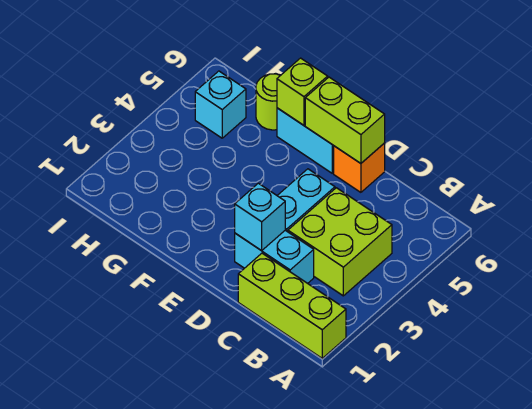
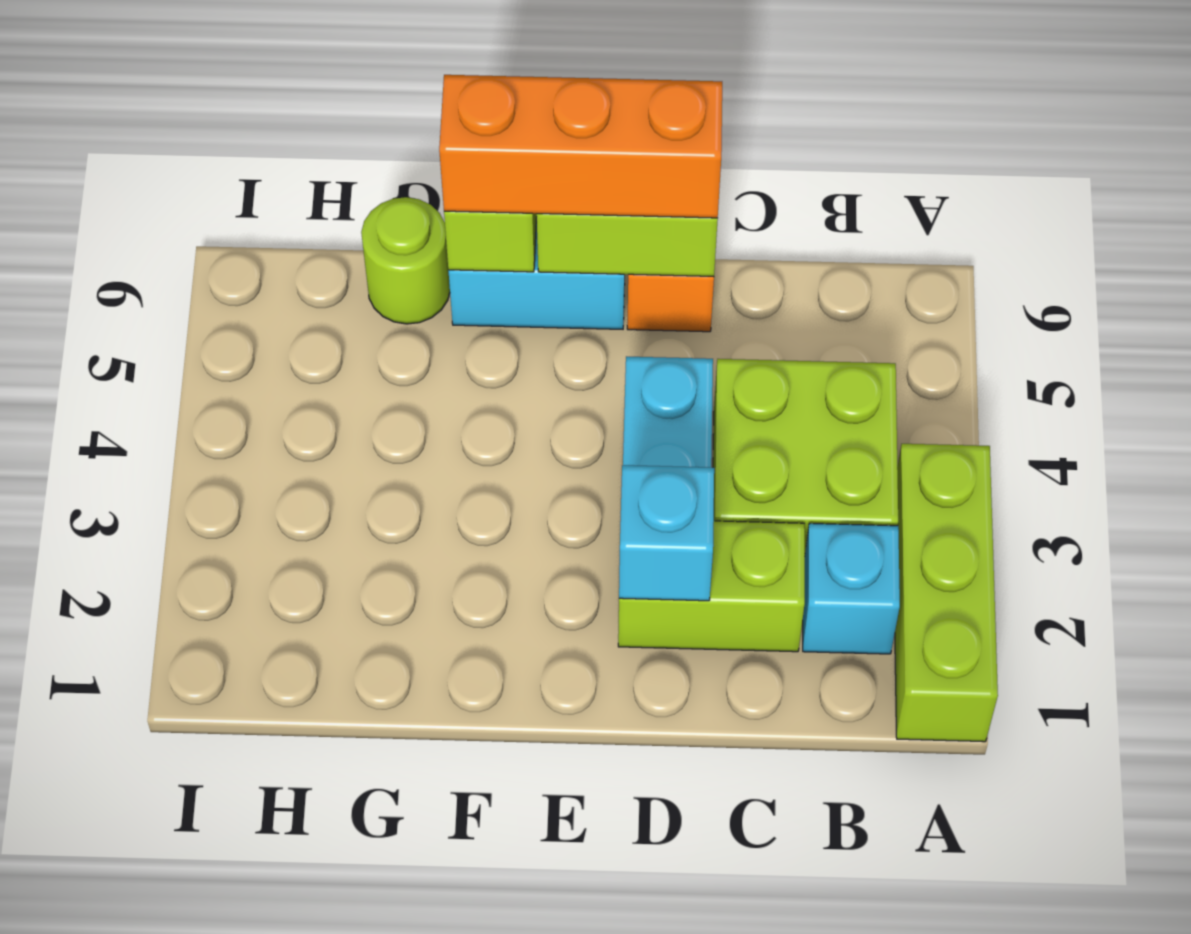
lime 1x3 brick [238,253,346,358] -> lime 1x3 brick turned to [895,444,998,742]
cyan 1x2 brick [235,230,314,283] -> lime 1x2 brick [618,521,805,652]
none -> orange 1x3 brick [439,75,722,218]
cyan 1x1 brick [195,71,246,138] -> cyan 1x1 brick moved to [803,523,900,654]

